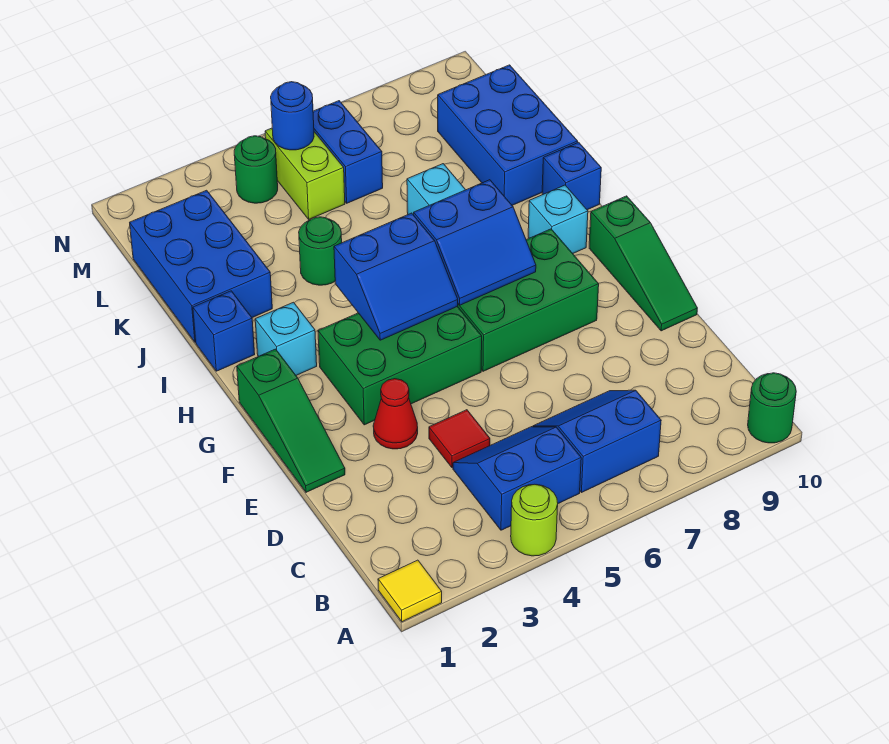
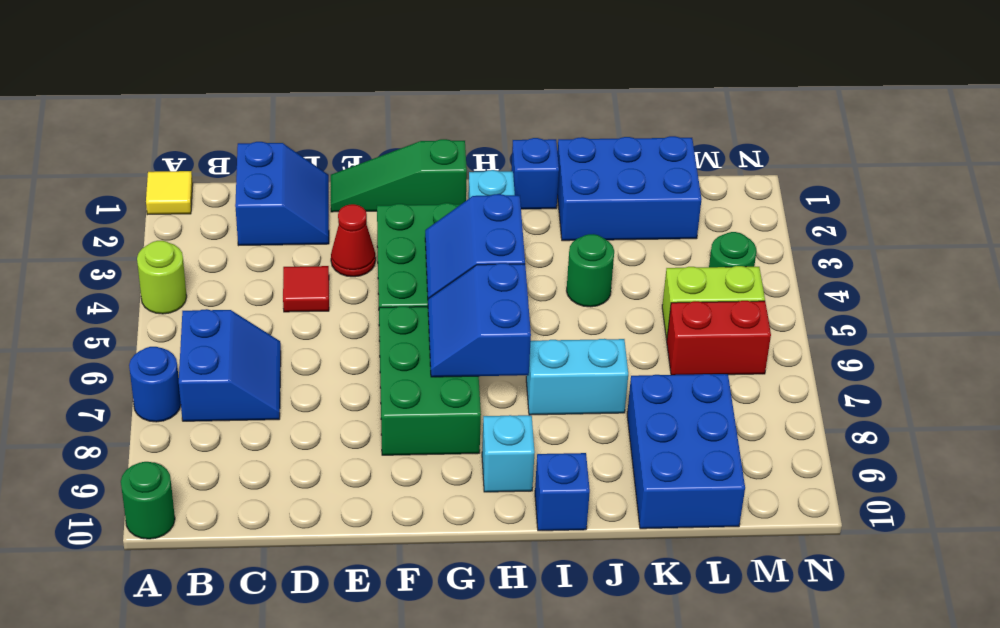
blue 2x2 slope [453,427,581,530] -> blue 2x2 slope moved to [235,142,329,246]
green 1x3 slope [589,196,697,331] -> none
blue 2x3 brick [438,65,578,205] -> blue 2x3 brick turned to [627,374,745,529]
blue 1x2 brick [313,101,383,203] -> red 1x2 brick [667,301,771,375]
blue 1x1 round brick [271,82,314,150] -> blue 1x1 round brick moved to [129,347,181,422]

